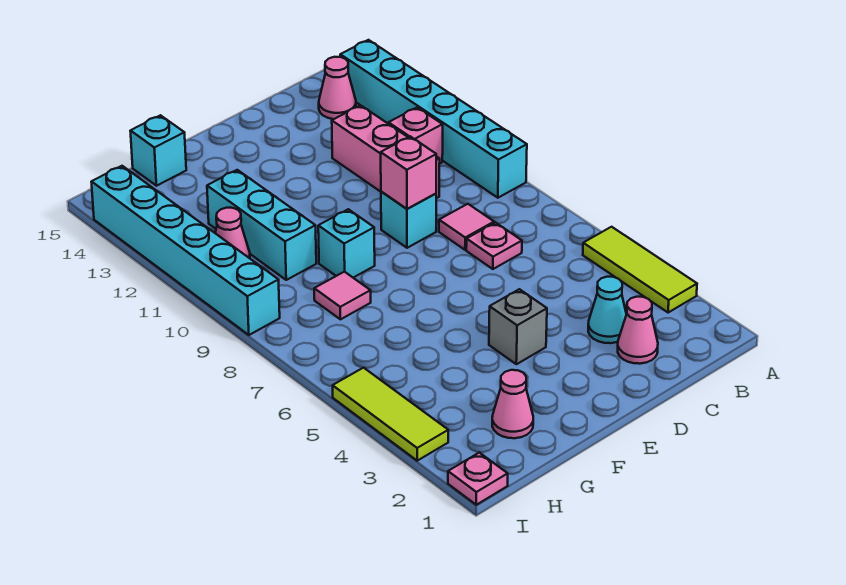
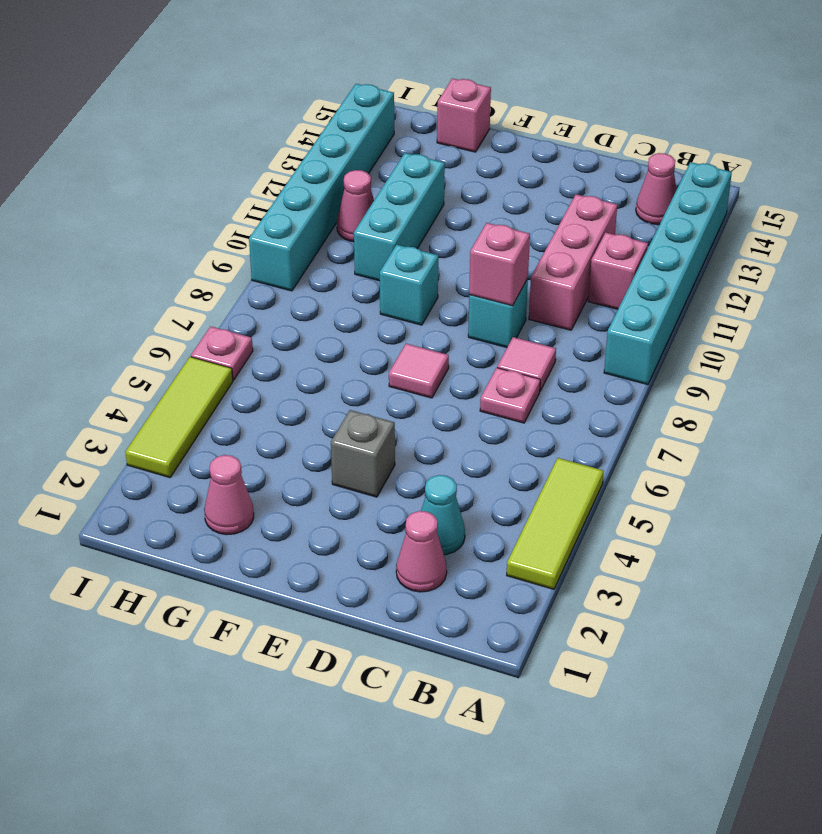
pink 1x1 tile [314,272,371,319] -> pink 1x1 tile moved to [389,344,449,398]
cyan 1x1 brick [130,115,186,186] -> pink 1x1 brick [437,79,491,152]
pink 1x1 plate [448,453,508,505] -> pink 1x1 plate moved to [191,326,253,380]

